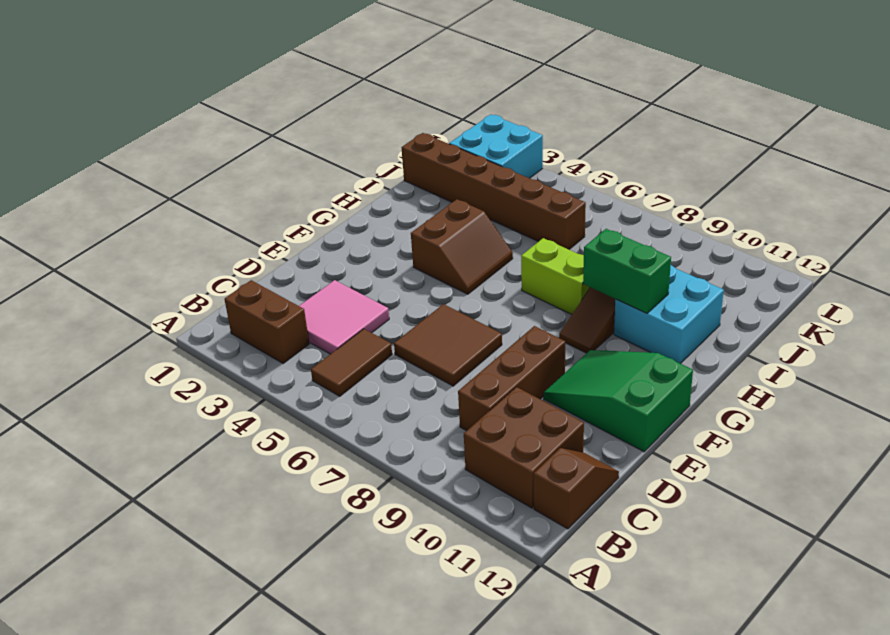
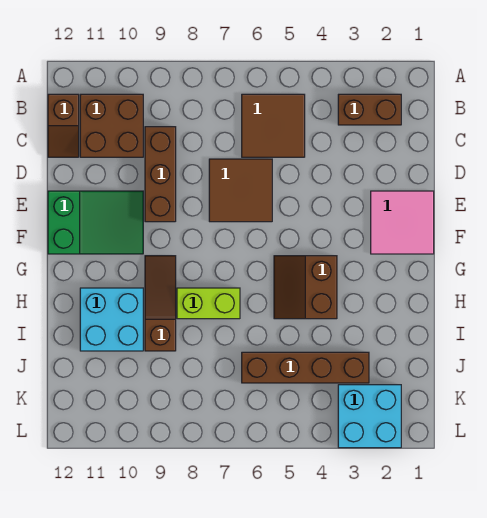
brown 1x2 tile [311,329,392,396] -> brown 2x2 tile [242,94,305,157]
pink 2x2 tile [300,280,389,354] -> pink 2x2 tile moved to [371,191,434,254]
green 1x2 brick [583,229,671,313] -> none
brown 1x6 brick [401,133,586,249] -> brown 1x4 brick [242,352,369,383]

